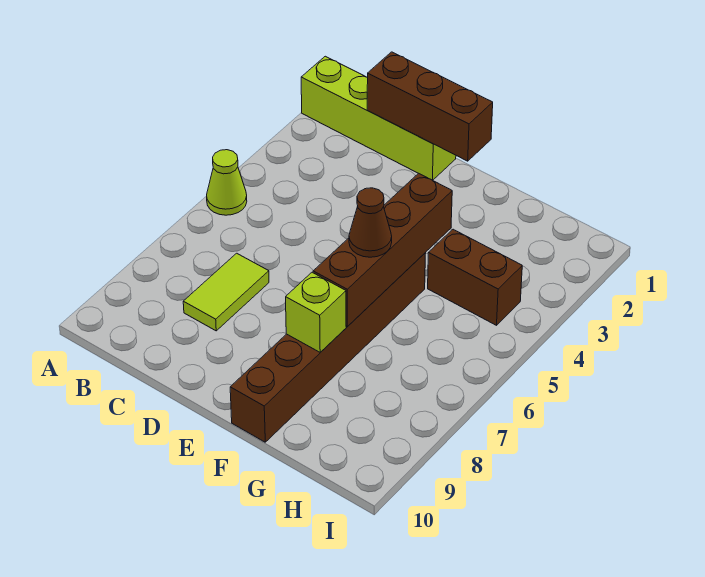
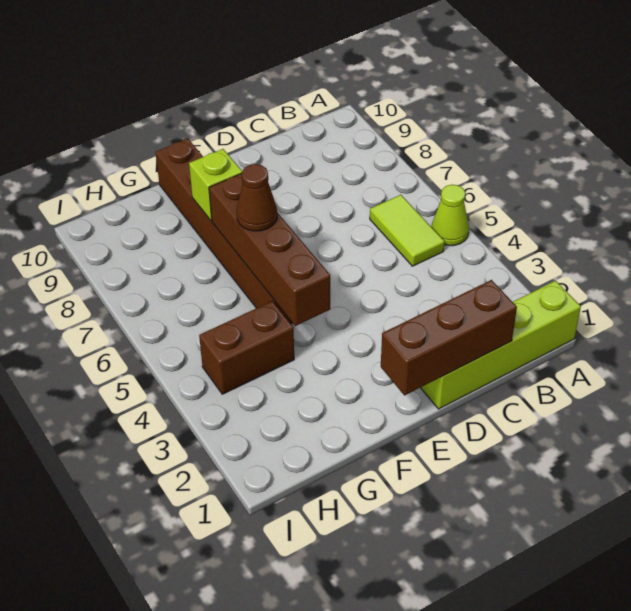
lime 1x2 tile [183,253,269,331] -> lime 1x2 tile moved to [370,195,445,266]

